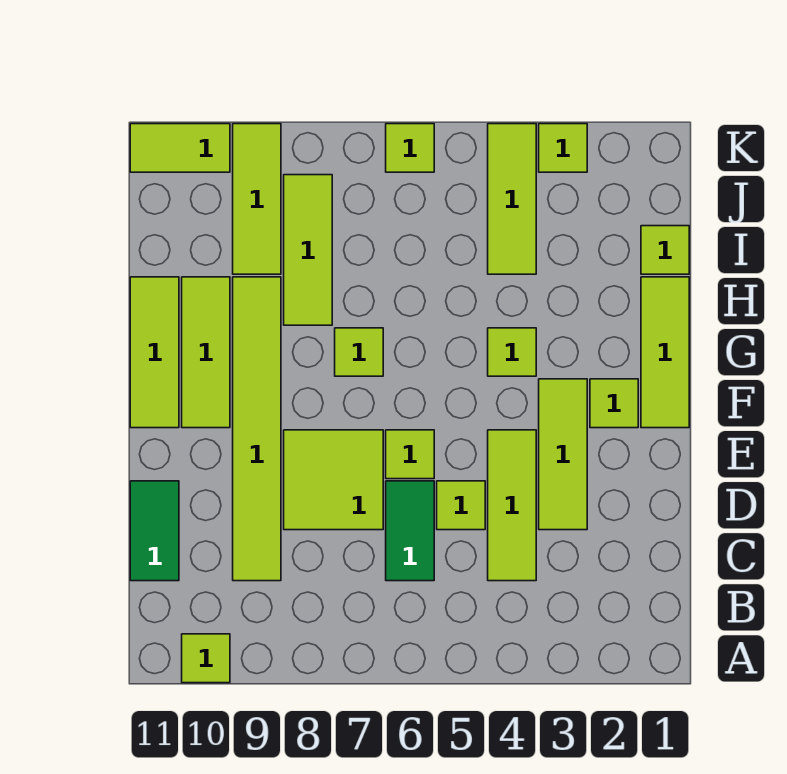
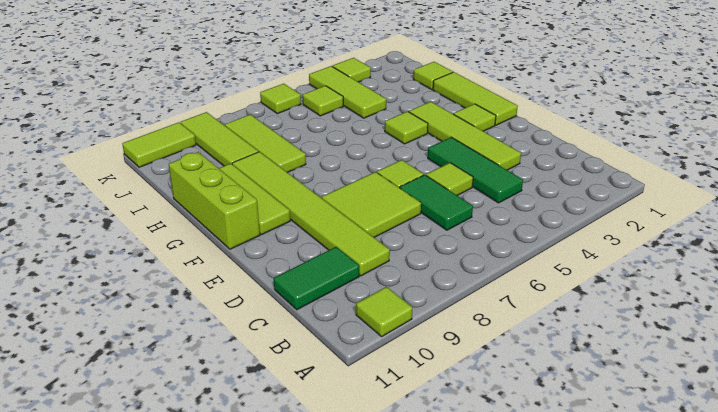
lime 1x3 tile [488,430,536,581] -> green 1x3 tile [428,137,523,203]
green 1x2 tile [130,481,179,581] -> green 1x2 tile turned to [274,247,359,310]
lime 1x3 tile [539,379,587,530] -> lime 1x4 tile [409,102,521,170]
lime 1x3 tile [130,277,179,428] -> lime 1x3 brick [169,152,260,249]
lime 1x1 tile [335,328,383,376] -> lime 1x1 tile moved to [303,86,343,116]

